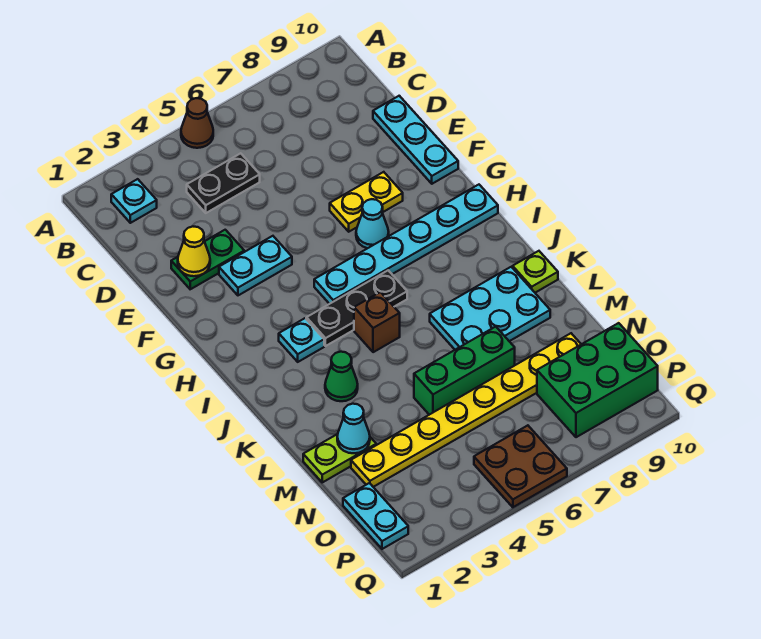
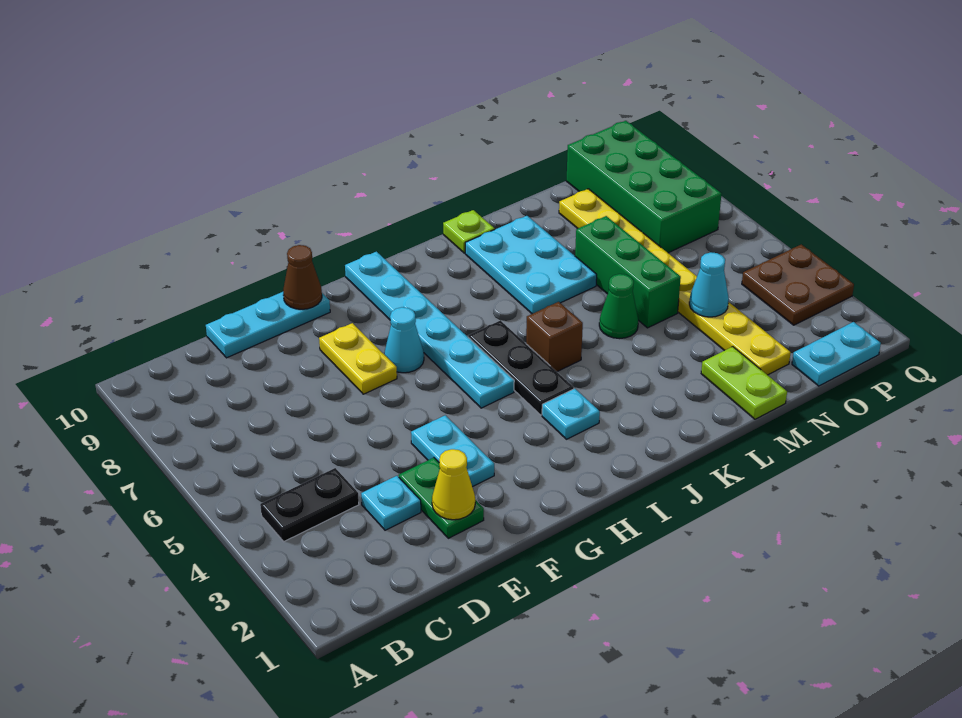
brown 1x1 cone [181,98,213,148] -> brown 1x1 cone moved to [283,245,322,309]
cyan 1x1 plate [111,179,157,223] -> cyan 1x1 plate moved to [361,476,421,530]
black 1x2 plate [187,153,260,213] -> black 1x2 plate turned to [260,468,359,541]
green 1x1 cone [325,352,358,401] -> green 1x1 cone moved to [599,274,638,338]
cyan 1x1 cone [337,404,370,453] -> cyan 1x1 cone moved to [689,252,729,317]
green 2x3 brick [537,323,658,437] -> green 2x4 brick [567,121,722,253]
brown 2x2 plate [474,425,567,507] -> brown 2x2 plate moved to [742,244,854,325]

